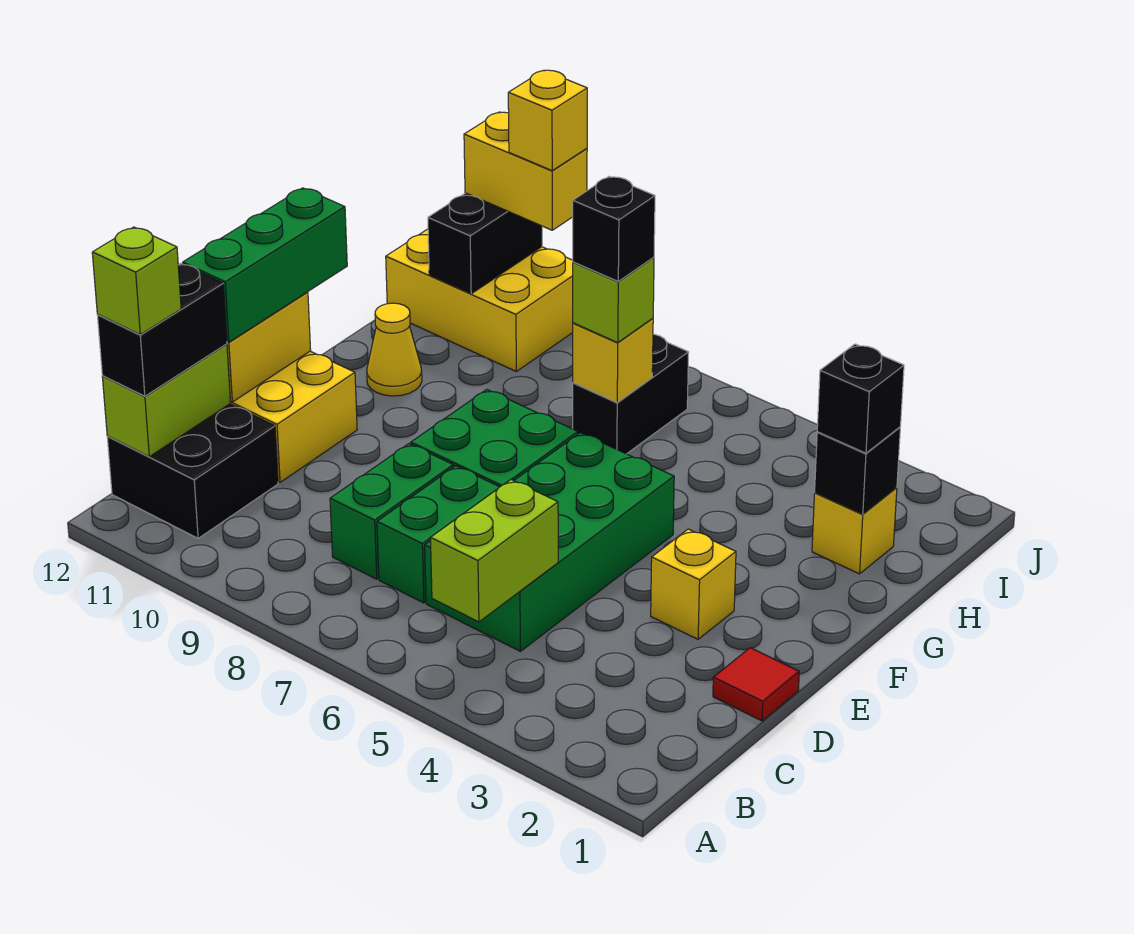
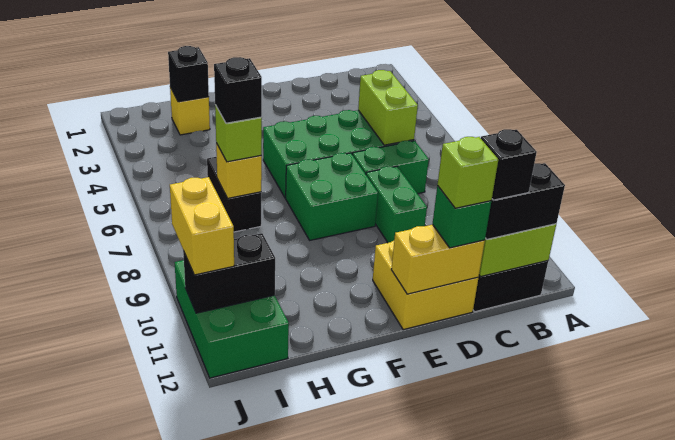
lime 1x2 brick [431,480,558,622] -> lime 1x2 brick turned to [358,70,418,145]
lime 1x1 brick [92,227,181,334] -> lime 1x1 brick moved to [438,137,498,208]
green 1x2 brick [330,444,453,579] -> green 1x2 brick turned to [366,166,427,243]
red 1x1 tile [713,648,799,721] -> none
green 1x3 brick [183,188,347,342] -> green 1x1 brick [433,185,491,248]
yellow 1x1 brick [651,529,736,639] -> none
yellow 1x1 cone [367,303,422,396] -> none
black 1x1 brick [817,344,904,453] -> black 1x1 brick moved to [481,129,537,200]
black 1x2 brick [573,334,689,454] -> black 1x2 brick turned to [207,157,261,232]
yellow 2x3 brick [386,229,573,371] -> green 2x3 brick [175,260,289,378]
yellow 1x1 brick [508,70,587,170] -> none

